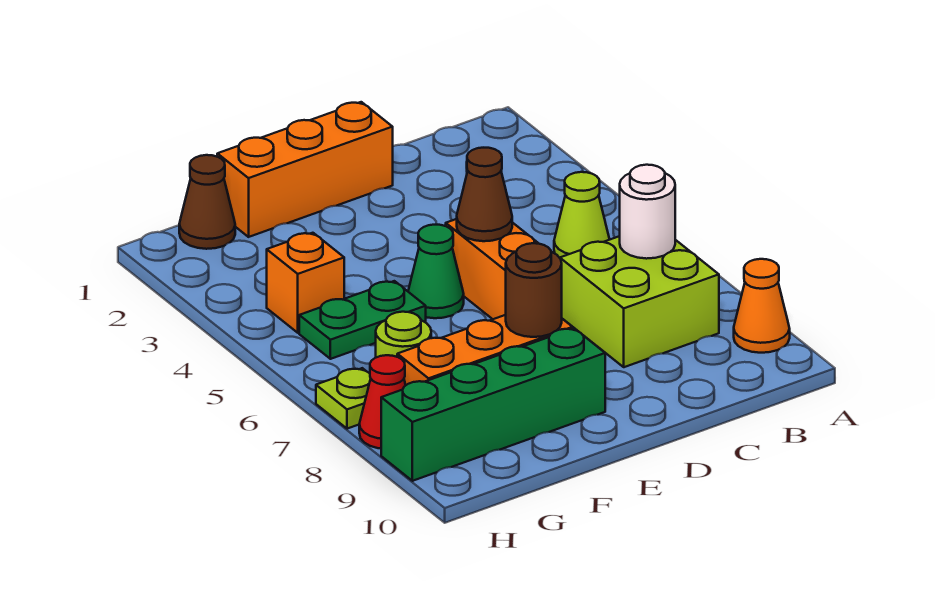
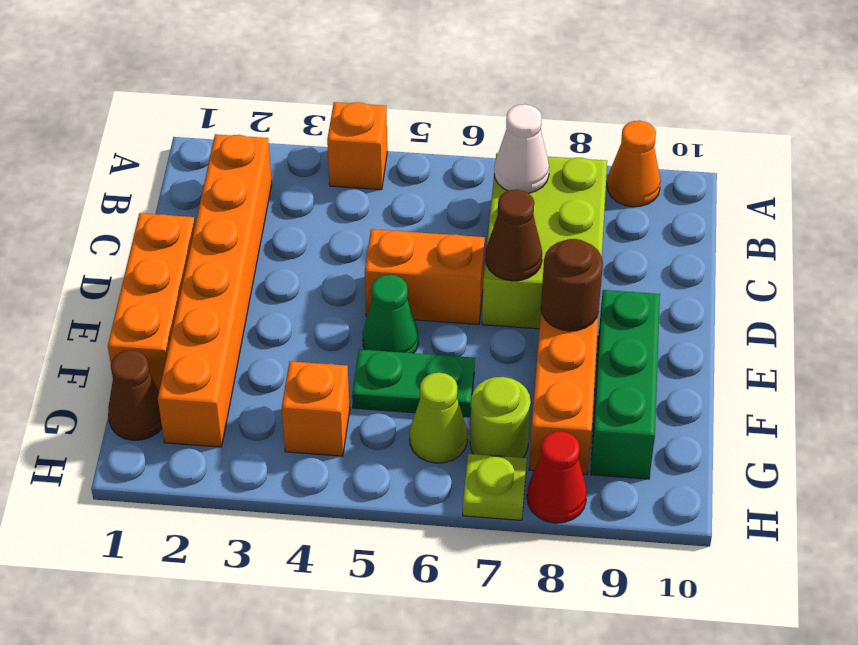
none -> orange 1x1 brick [327,102,387,190]
none -> orange 1x6 brick [158,134,272,447]
lime 1x1 cone [554,172,610,258] -> lime 1x1 cone moved to [410,373,467,463]
lime 2x2 brick [560,236,719,367] -> lime 2x3 brick [482,153,607,329]
white 1x1 round brick [620,165,675,259] -> white 1x1 cone [494,104,549,193]
brown 1x1 cone [457,148,512,241] -> brown 1x1 cone moved to [486,190,542,281]
green 1x4 brick [381,328,605,481] -> green 1x3 brick [591,290,660,479]
green 1x2 plate [299,281,426,359] -> green 1x2 plate turned to [352,349,475,417]

